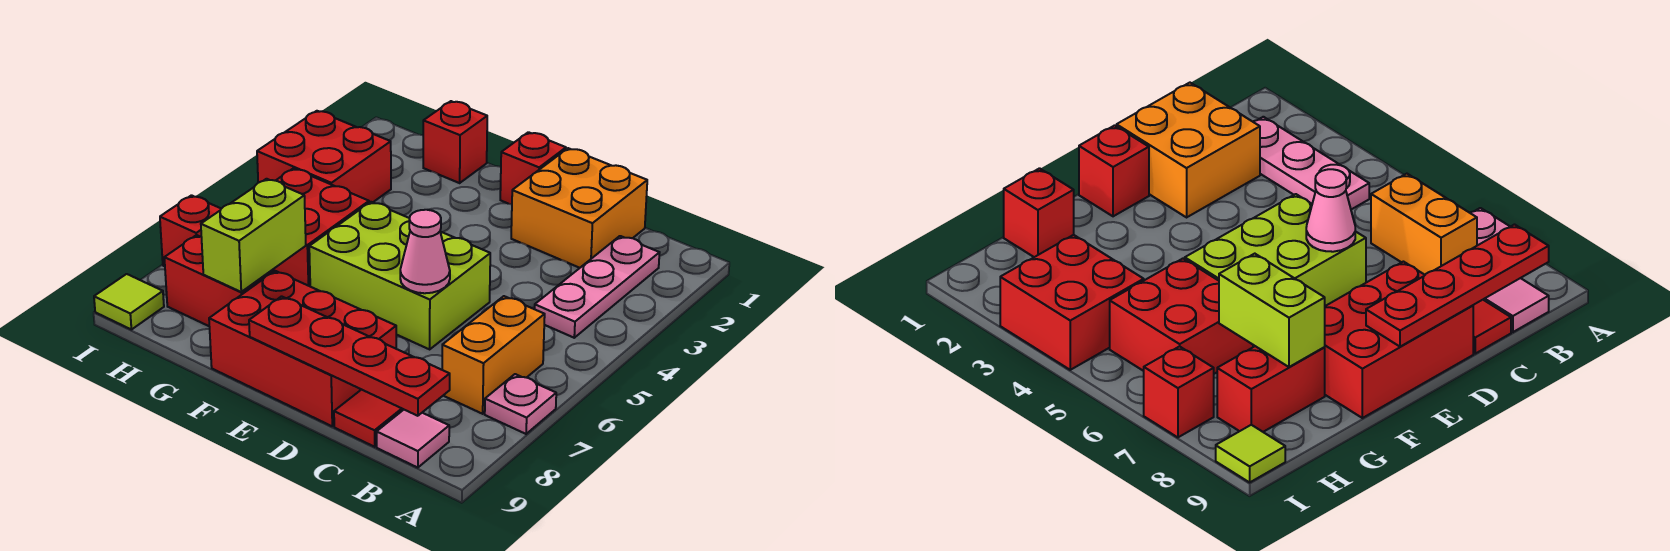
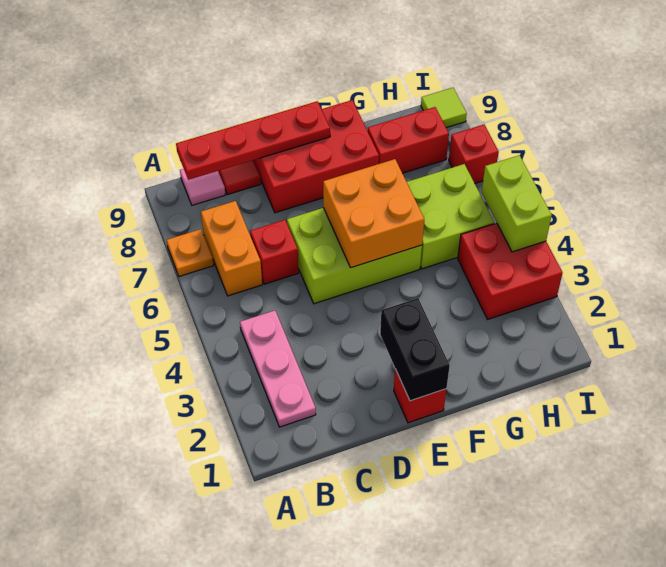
pink 1x1 plate [485,374,556,434] -> orange 1x1 plate [167,229,214,276]
orange 2x2 brick [511,148,647,268] -> orange 2x2 brick moved to [323,159,424,268]
pink 1x1 cone [400,210,450,293] -> none
none -> black 1x2 brick [380,298,450,401]
red 1x1 brick [423,101,487,183] -> red 1x1 brick moved to [250,220,299,284]
red 2x2 brick [273,168,369,286] -> lime 2x2 brick [407,164,494,269]
lime 1x2 brick [201,179,306,292] -> lime 1x2 brick moved to [481,155,552,252]

